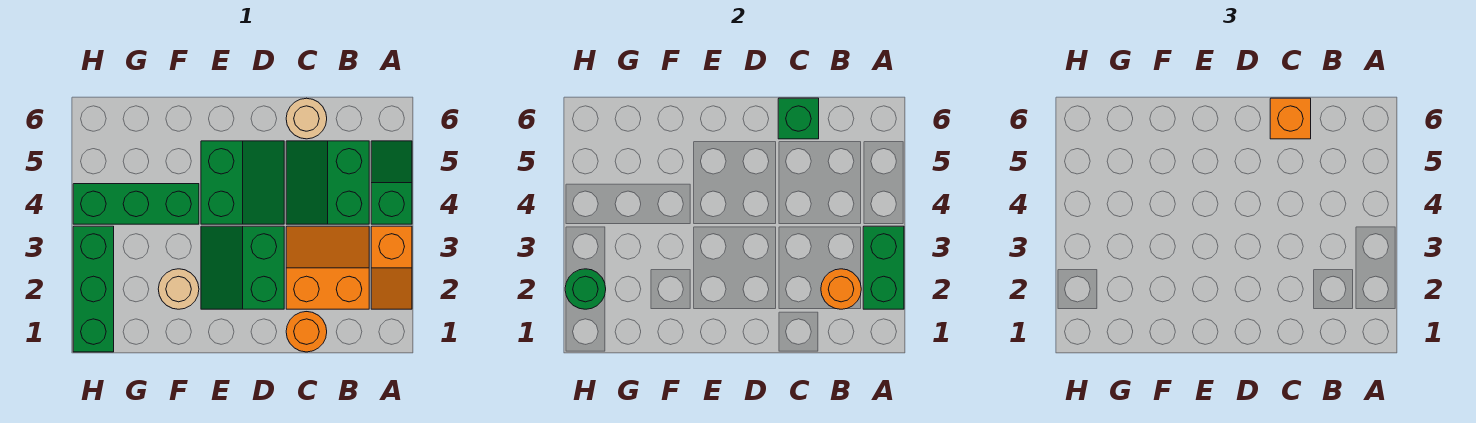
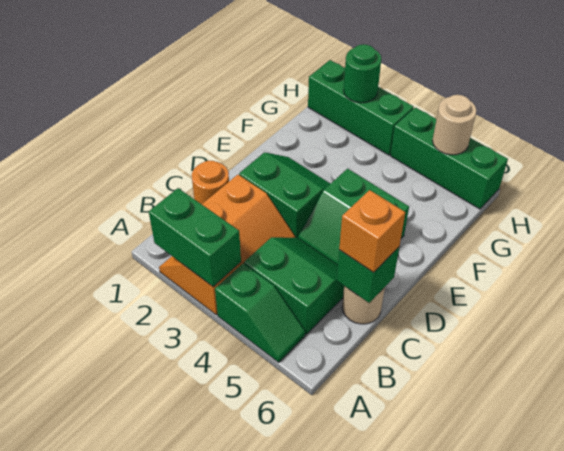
orange 1x1 round brick [821,269,861,309] -> none
tan 1x1 round brick [158,269,199,309] -> tan 1x1 round brick moved to [432,95,476,155]
green 1x3 brick [73,184,199,224] -> green 1x3 brick turned to [390,107,508,209]

